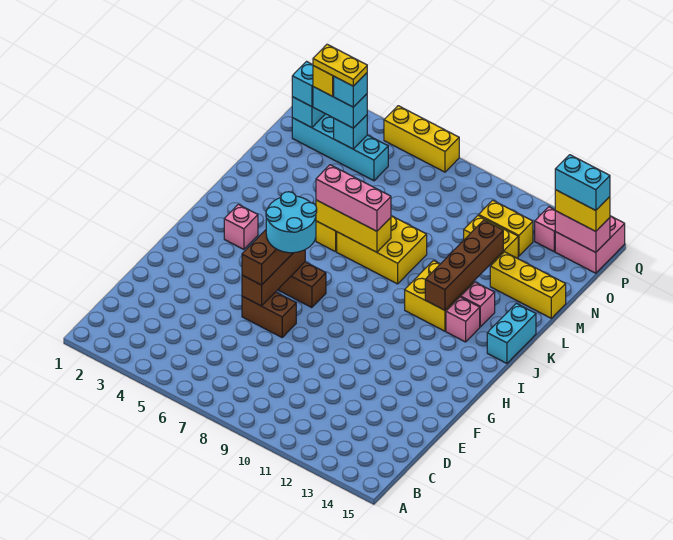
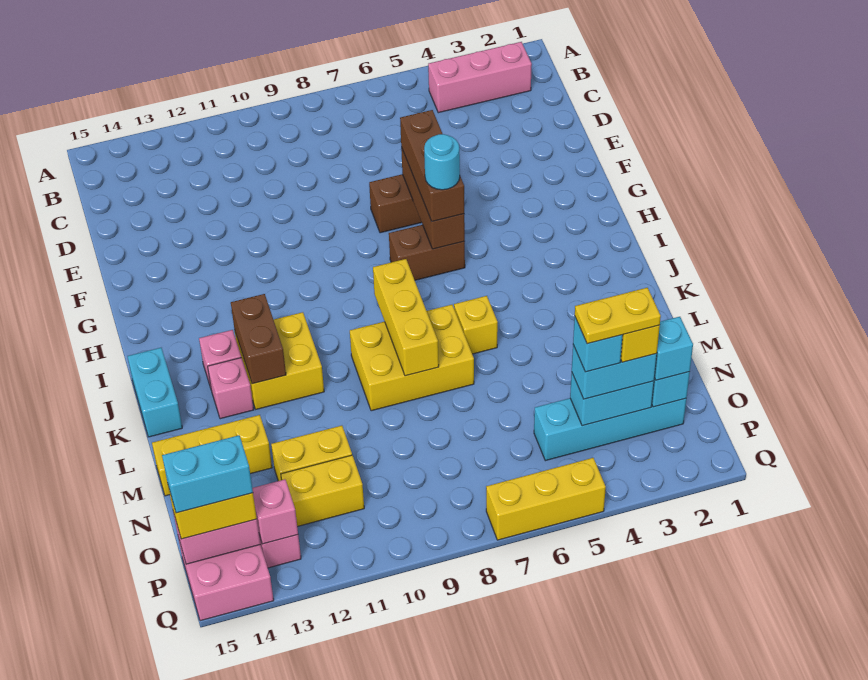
cyan 2x2 round brick [266,192,317,253] -> cyan 1x1 round brick [424,134,460,190]
pink 1x1 brick [224,204,258,249] -> pink 1x1 brick moved to [252,479,298,544]
brown 1x4 brick [425,220,503,310] -> brown 1x2 brick [231,294,286,384]
yellow 1x3 brick [316,200,391,252] -> yellow 1x3 brick turned to [373,259,439,376]
pink 1x3 brick [316,165,391,231] -> pink 1x3 brick moved to [428,42,532,113]
cyan 1x1 brick [334,115,367,149] -> cyan 1x2 brick [570,374,654,426]

